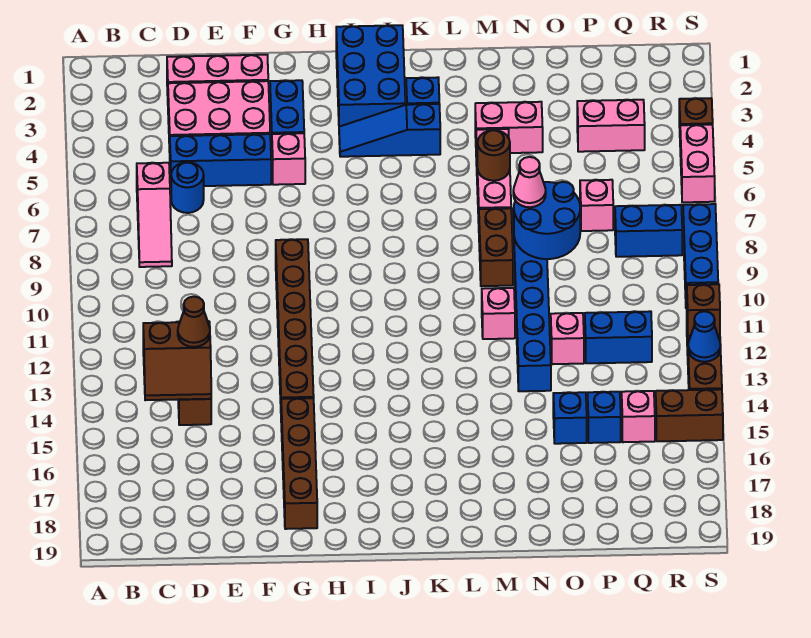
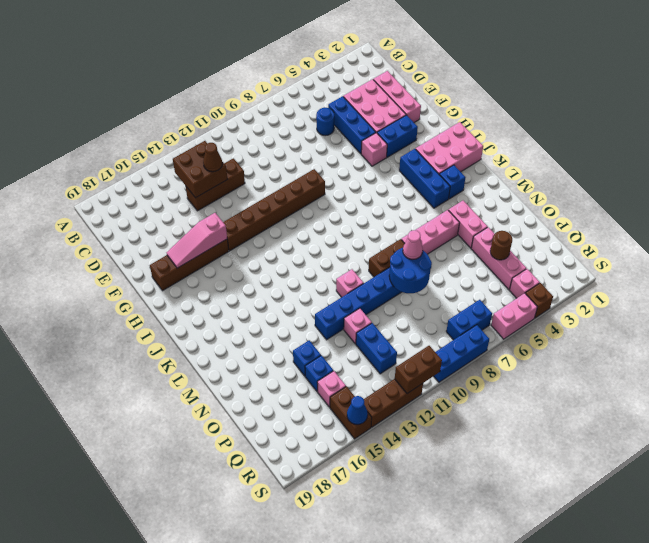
pink 1x3 slope [137,163,172,267] -> pink 1x3 slope moved to [166,213,227,268]
brown 2x2 slope [143,322,211,400] -> brown 2x2 brick [173,141,228,198]
blue 2x3 brick [336,25,405,127] -> pink 2x3 brick [416,122,483,174]
blue 1x3 slope [339,104,440,157] -> blue 1x3 brick [399,149,450,208]
brown 1x1 round brick [477,130,510,181] -> brown 1x1 round brick moved to [490,231,512,260]
pink 1x2 brick [577,100,645,152] -> pink 1x3 brick [471,227,526,290]
pink 1x1 brick [580,180,613,231] -> pink 1x1 brick moved to [509,269,540,298]
blue 1x2 brick [615,205,682,257] -> blue 1x2 brick turned to [446,300,492,340]
brown 1x1 brick [687,284,720,336] -> brown 1x2 brick [395,346,442,393]
blue 1x1 cone [688,311,721,362] -> blue 1x1 cone moved to [347,396,368,425]

